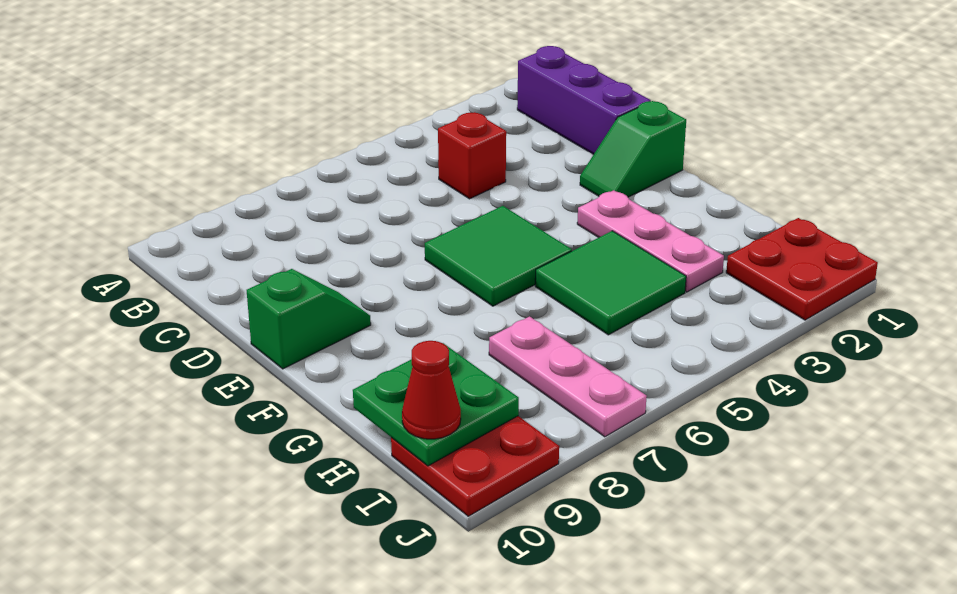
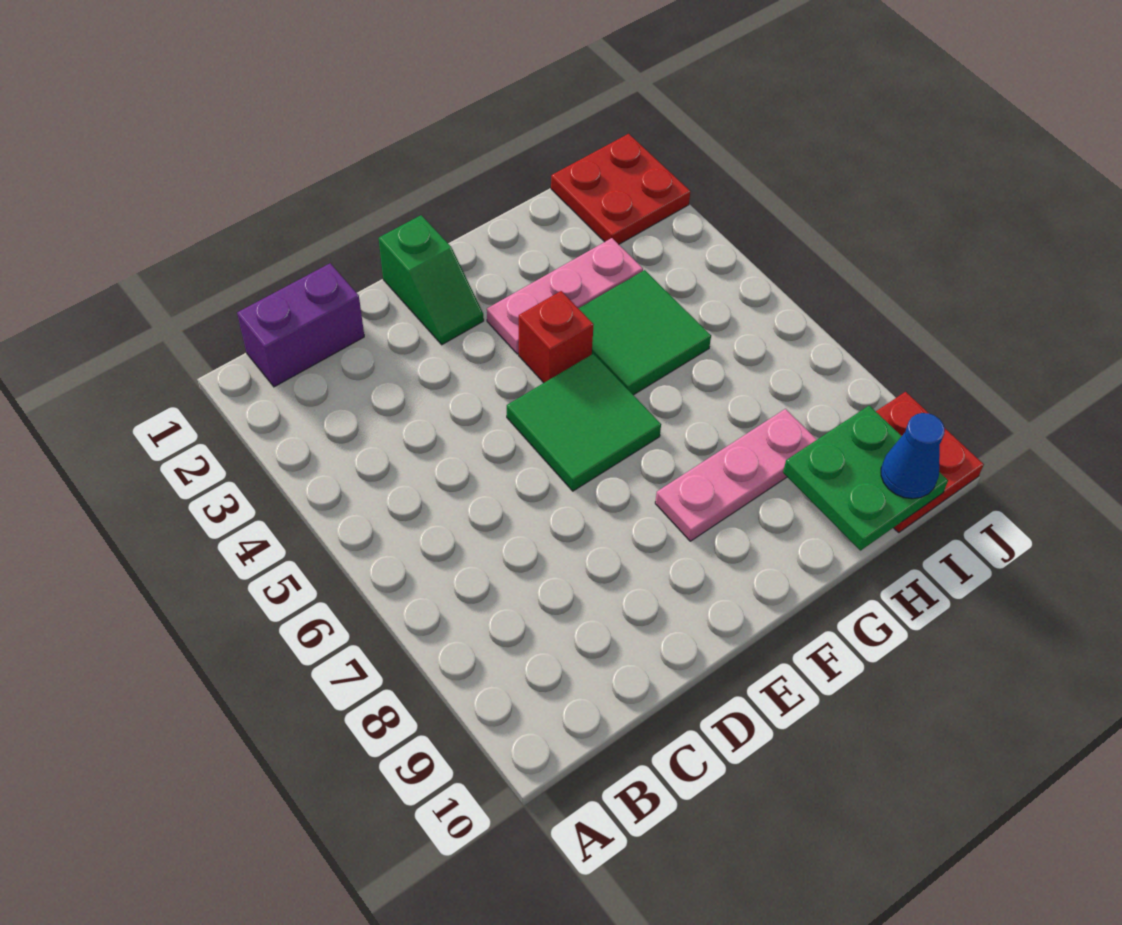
purple 1x3 brick [517,46,651,154] -> purple 1x2 brick [237,263,364,387]
red 1x1 brick [438,112,506,199] -> red 1x1 brick moved to [519,291,594,383]
green 1x2 slope [247,269,371,369] -> none
pink 1x3 plate [489,316,647,437] -> pink 1x3 plate moved to [655,409,817,541]
red 1x1 cone [402,341,461,439] -> blue 1x1 cone [881,413,945,499]

